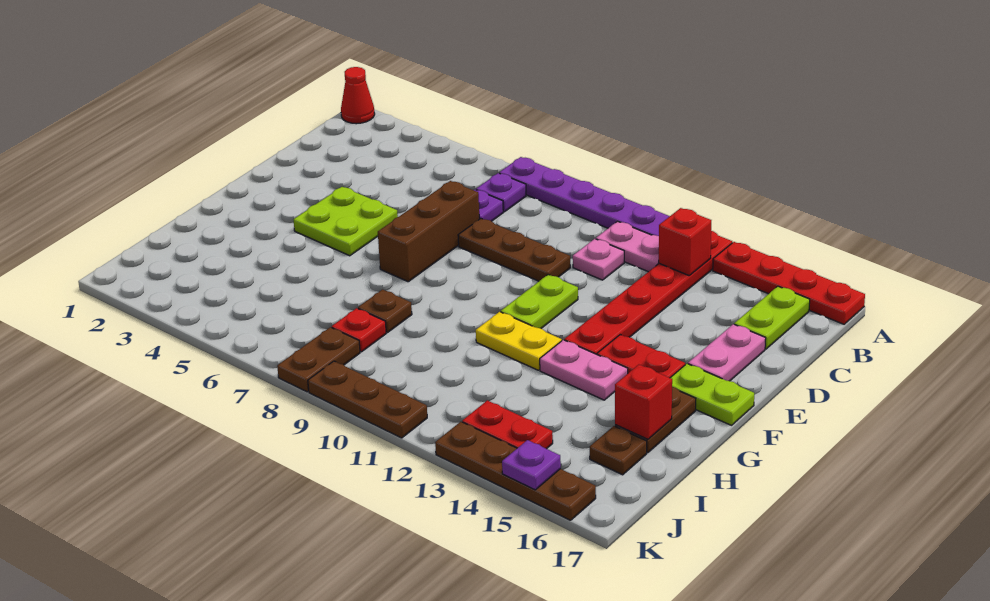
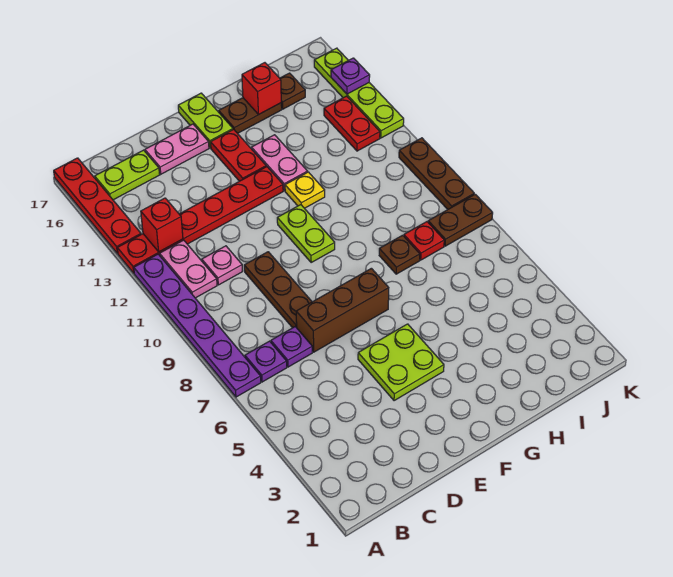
red 1x1 cone [341,67,375,124] -> none
lime 1x2 plate [501,275,578,328] -> lime 1x2 plate turned to [277,205,335,262]
yellow 1x2 plate [476,312,562,370] -> yellow 1x1 plate [285,172,325,208]
brown 1x4 plate [435,422,596,520] -> lime 1x4 plate [314,48,404,138]

